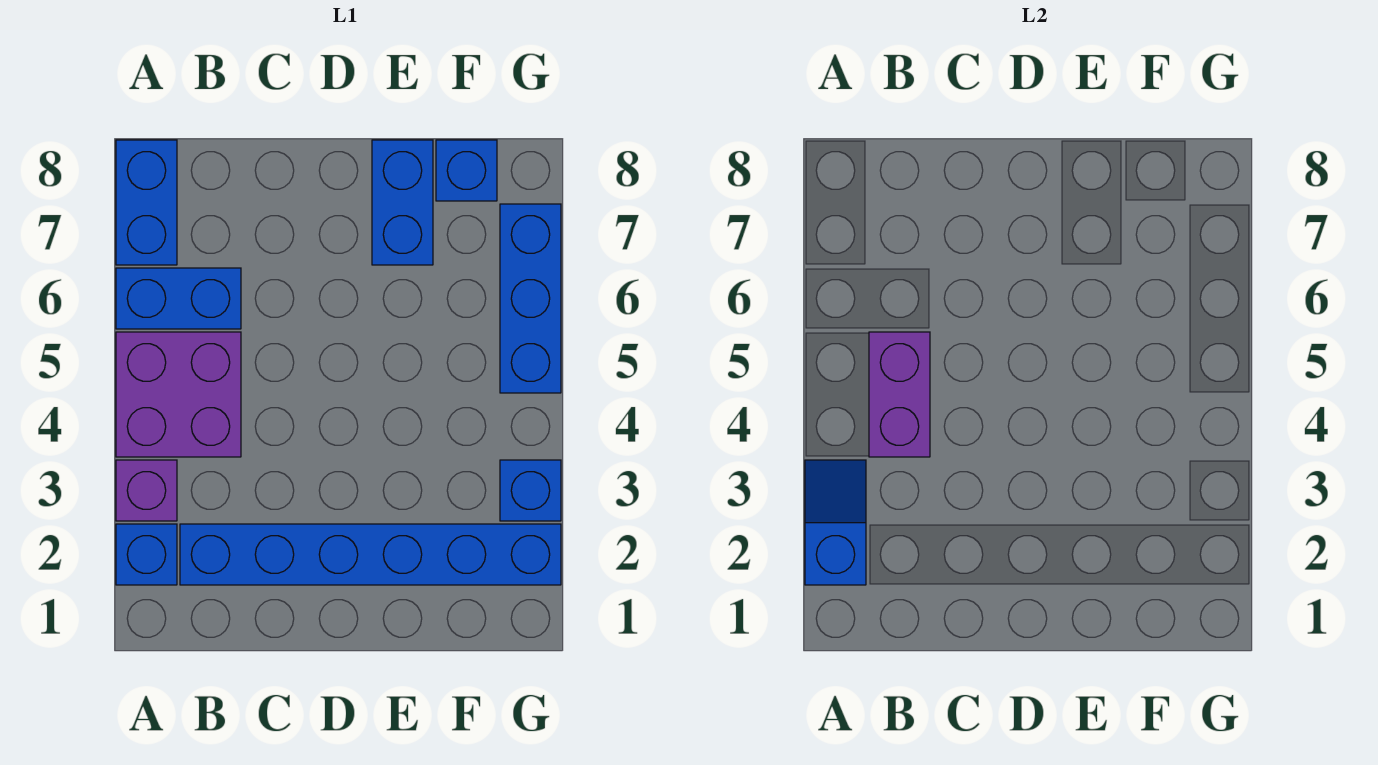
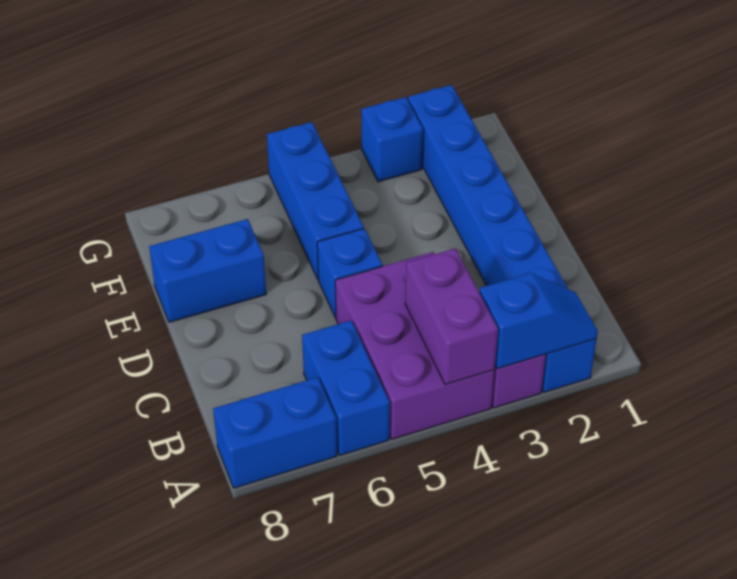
blue 1x2 slope [805,460,866,585] -> blue 1x2 slope turned to [479,273,598,369]
purple 2x2 brick [116,332,241,457] -> purple 2x3 brick [335,252,494,439]
purple 1x2 brick [869,332,930,457] -> purple 1x2 brick turned to [405,248,498,384]
blue 1x1 brick [436,140,497,201] -> blue 1x1 brick moved to [317,228,382,318]
blue 1x3 brick [500,204,561,393] -> blue 1x3 brick turned to [267,122,364,280]

